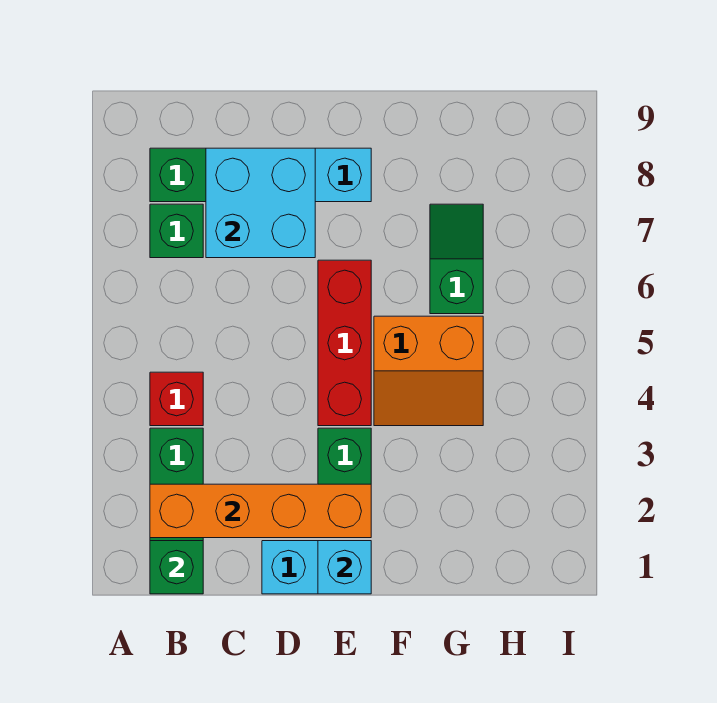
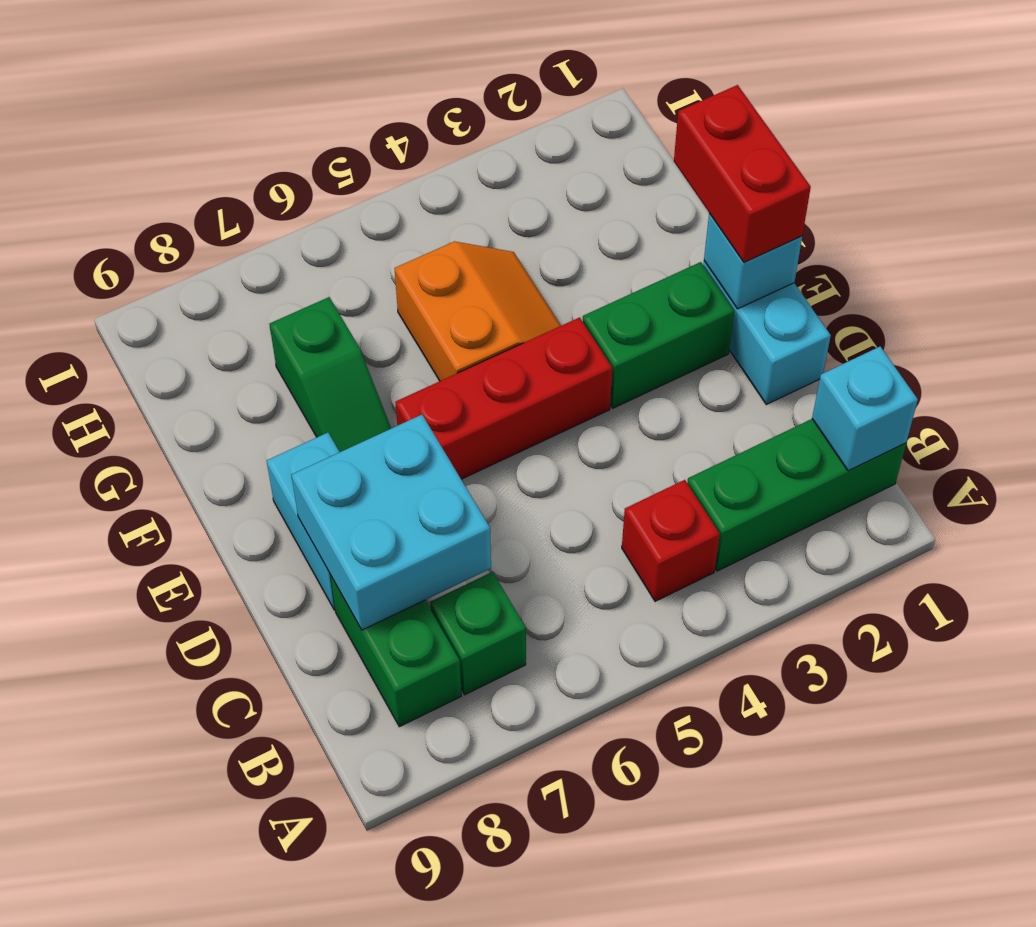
green 1x1 brick [150,541,203,594] -> cyan 1x1 brick [812,347,918,471]
orange 1x4 brick [150,484,371,538] -> none
none -> red 1x2 brick [674,85,811,263]
green 1x2 slope [430,204,483,314] -> green 1x2 slope turned to [269,297,391,452]

